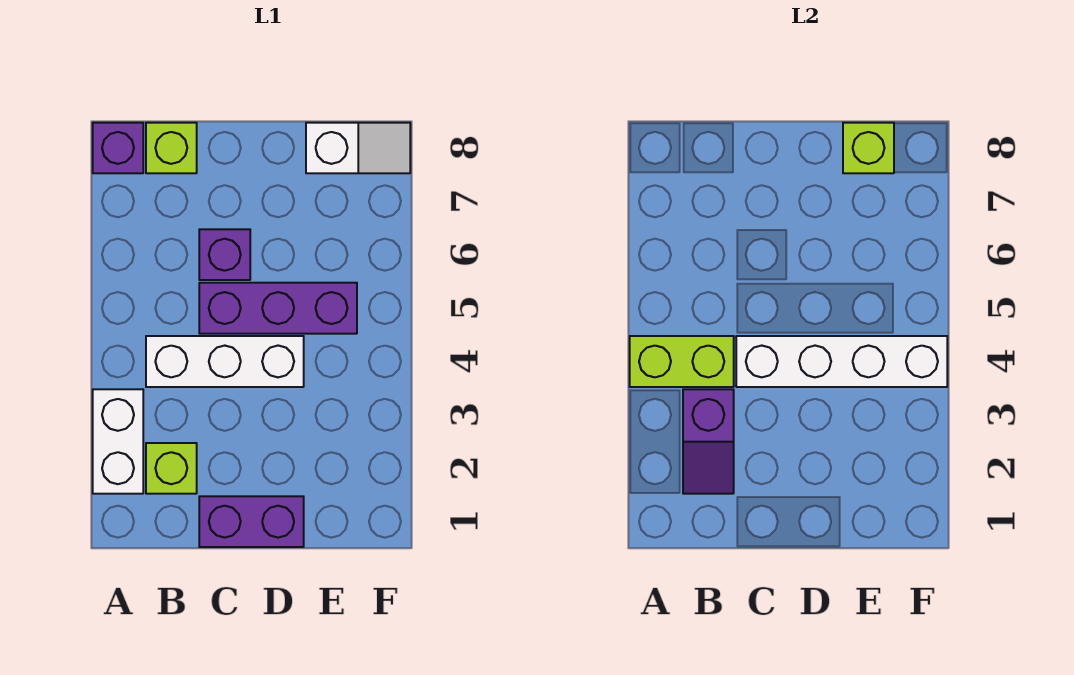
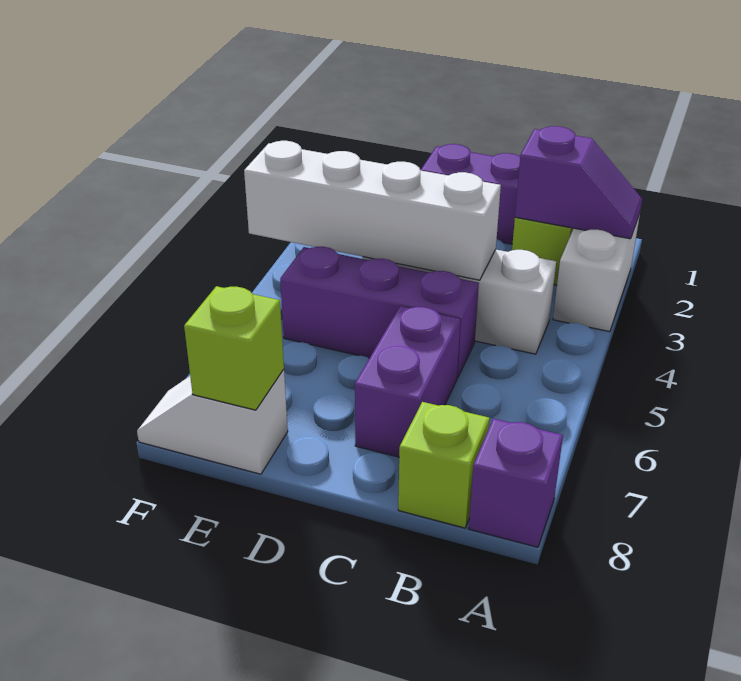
lime 1x2 brick [630,336,734,387] -> none
purple 1x2 slope [683,389,734,494] -> purple 1x2 slope turned to [515,126,642,239]
purple 1x1 brick [199,229,250,280] -> purple 1x2 brick [355,306,461,457]

